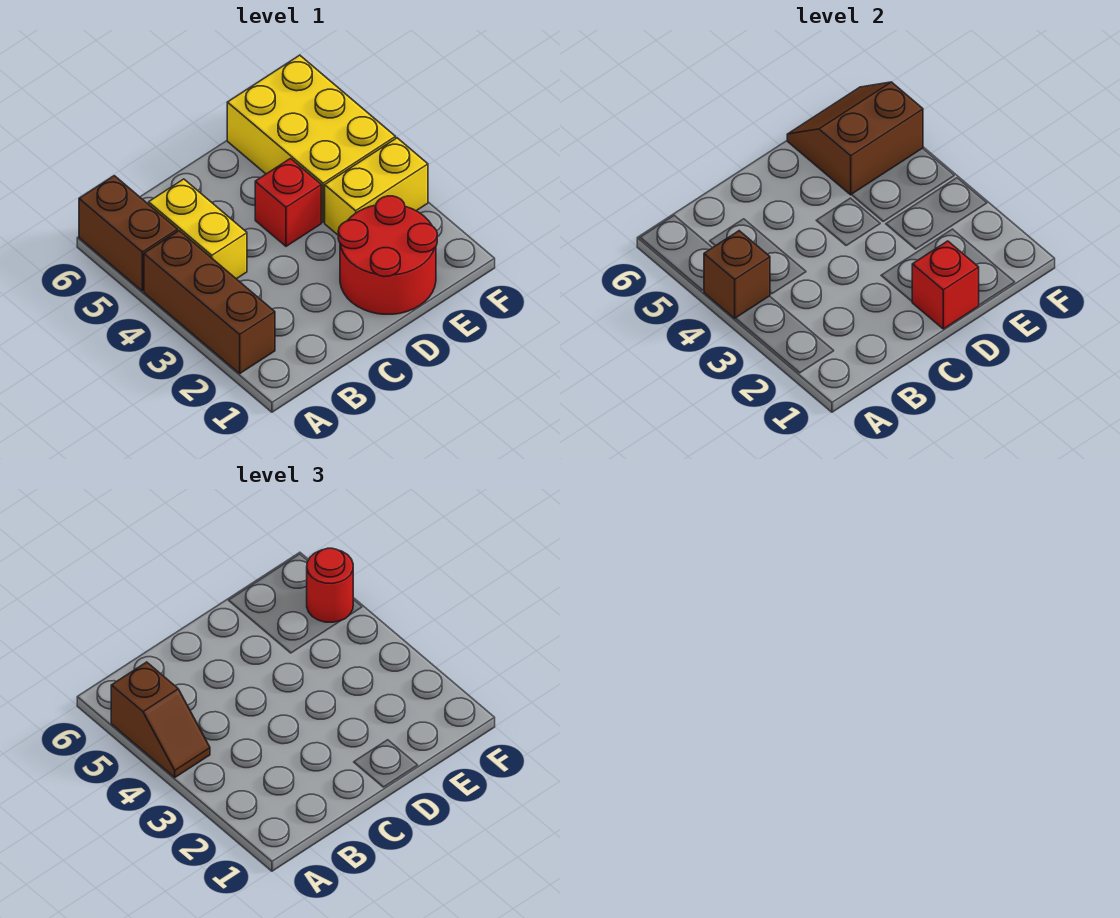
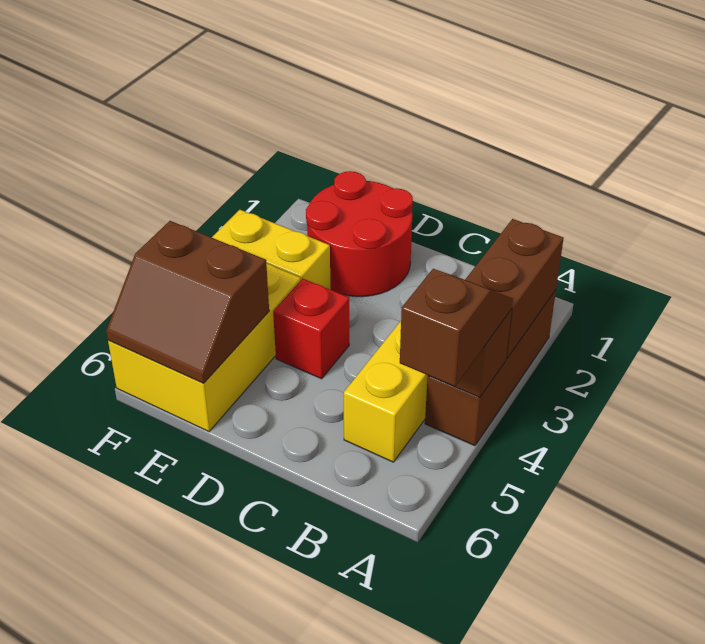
brown 1x2 brick [79,176,178,291] -> brown 1x2 brick moved to [465,219,564,359]
red 1x1 brick [912,241,979,329] -> none
red 1x1 round brick [307,548,353,622] -> none

